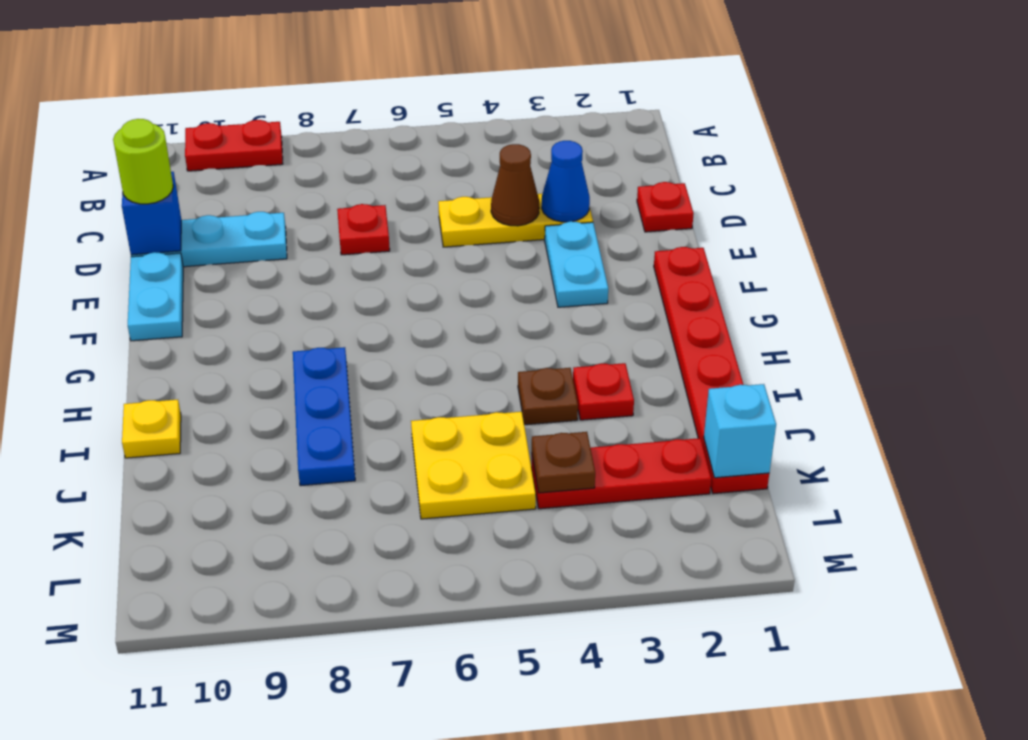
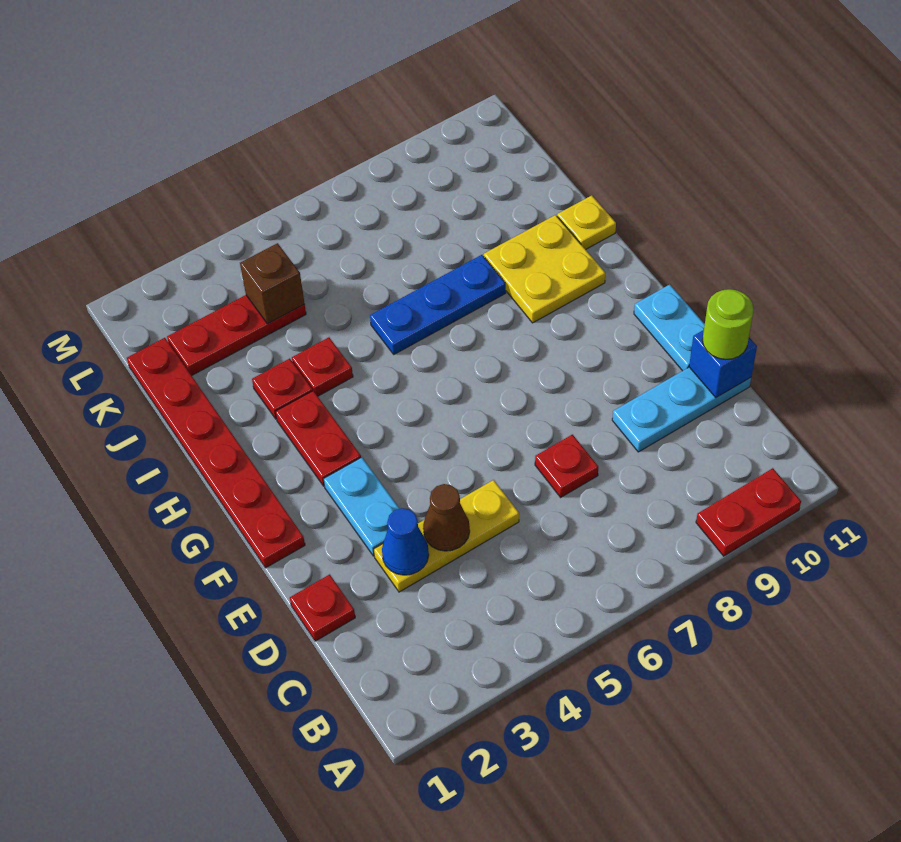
none -> red 1x2 plate [275,391,361,486]
blue 1x3 plate [293,347,355,486] -> blue 1x3 plate turned to [370,255,506,354]
brown 1x1 plate [518,368,578,425] -> red 1x1 plate [292,337,353,396]
yellow 2x2 plate [411,412,536,519] -> yellow 2x2 plate moved to [484,215,605,323]
cyan 1x1 brick [704,384,776,478] -> none
brown 1x1 plate [532,432,595,493] -> brown 1x1 brick [240,243,305,324]

